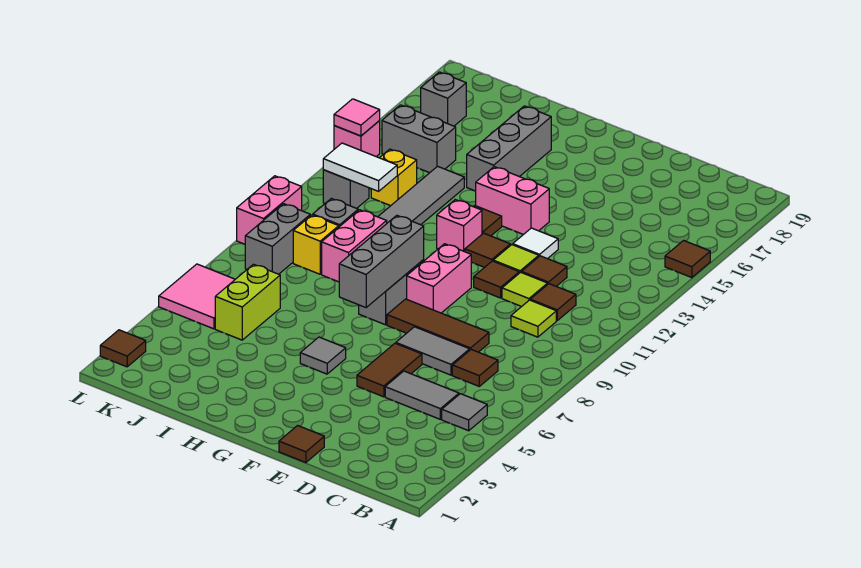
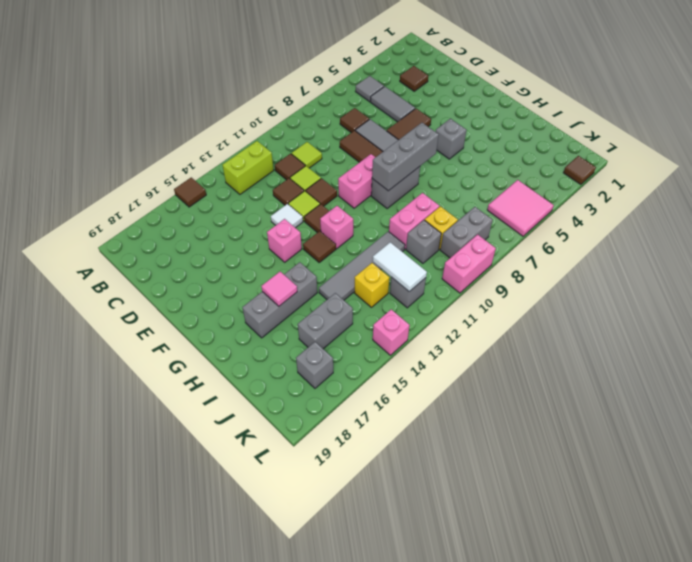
brown 1x1 tile [279,426,324,463] -> brown 1x1 tile moved to [400,66,428,91]
pink 1x2 brick [476,167,549,235] -> pink 1x1 brick [267,219,302,262]
grey 1x1 tile [300,337,346,374] -> grey 1x1 brick [436,118,467,159]
lime 1x2 brick [215,264,280,340] -> lime 1x2 brick moved to [223,141,274,194]
grey 1x2 brick [382,105,456,173] -> grey 1x2 brick turned to [298,293,353,349]
pink 1x1 tile [334,99,380,136] -> pink 1x1 tile moved to [261,272,297,306]

